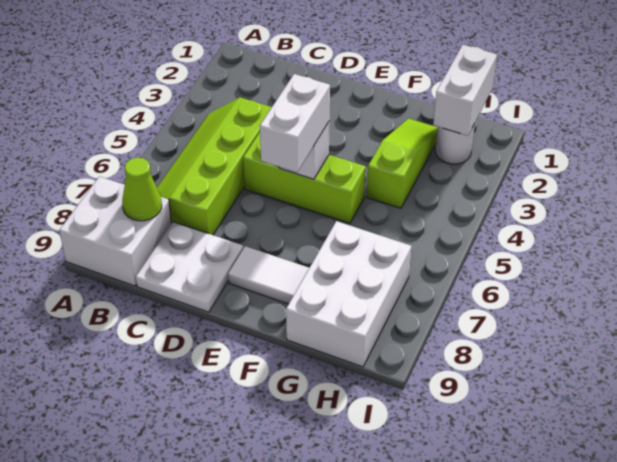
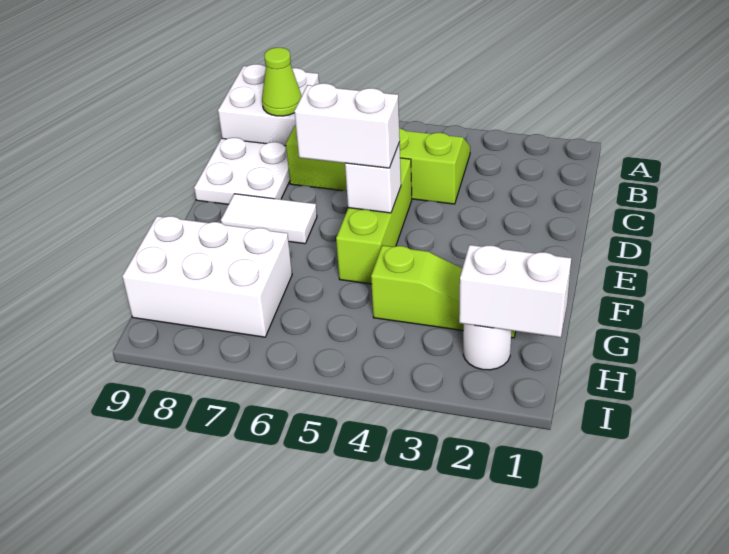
white 1x2 tile [228,246,309,304] -> white 1x2 tile turned to [221,194,317,244]

